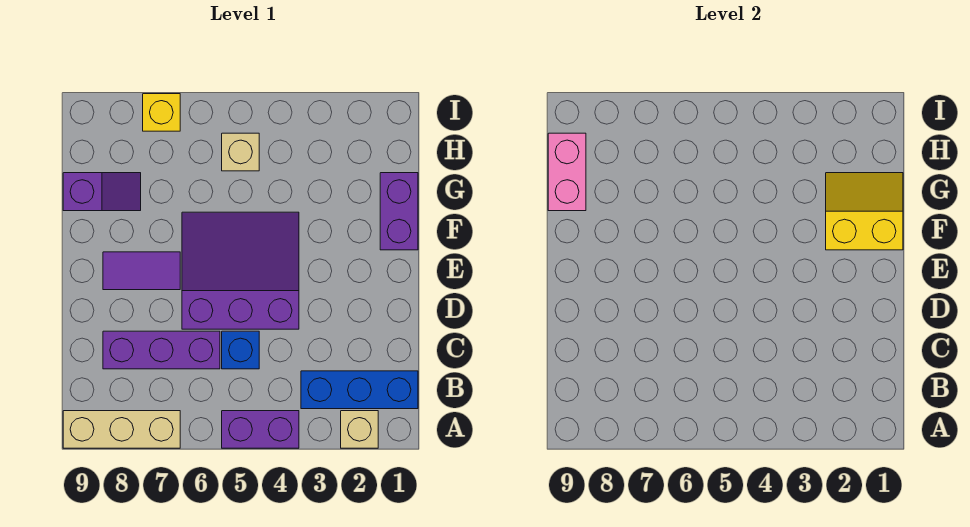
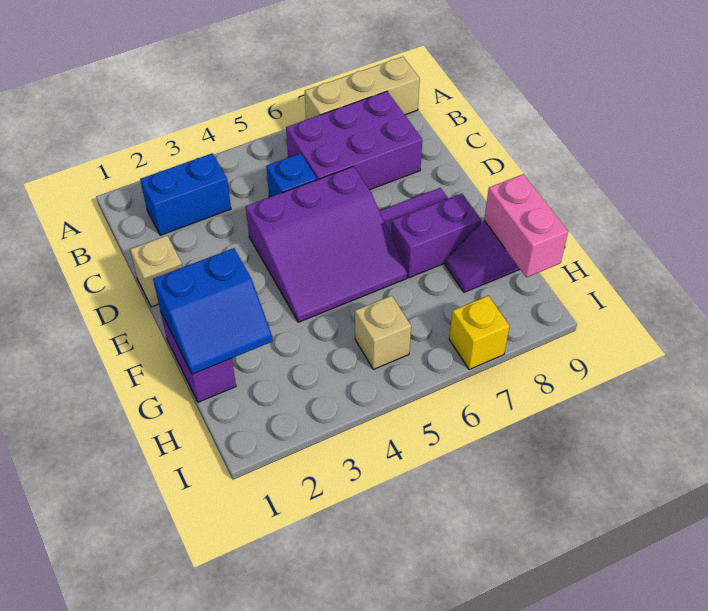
tan 1x1 brick [341,411,378,448] -> tan 1x1 brick moved to [130,236,183,307]
purple 1x2 brick [222,411,299,448] -> purple 1x2 brick moved to [391,194,481,278]
blue 1x3 brick [301,371,418,409] -> blue 1x2 brick [140,153,231,235]
purple 1x3 brick [103,331,220,369] -> purple 2x3 brick [286,91,422,190]
yellow 2x2 slope [826,173,903,250] -> blue 2x2 slope [153,248,273,374]

